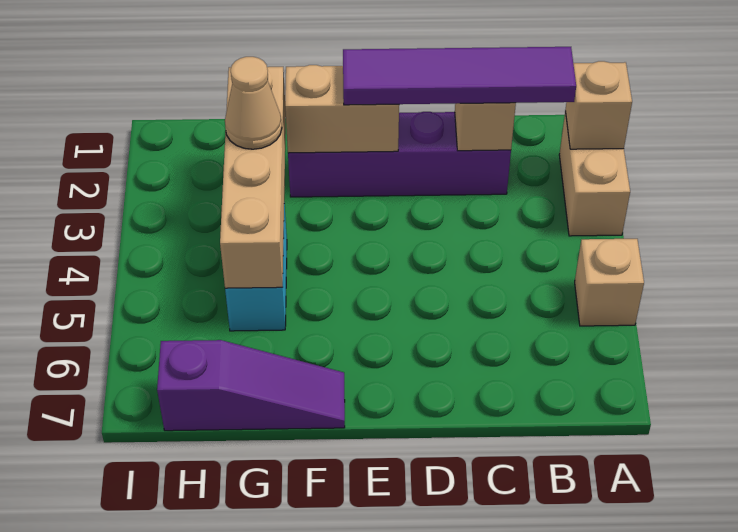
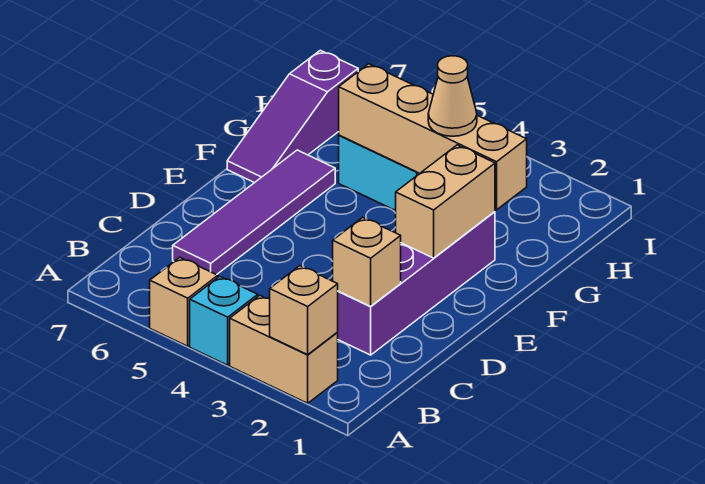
none -> cyan 1x1 brick [190,276,258,365]
purple 1x4 tile [343,47,576,105] -> purple 1x4 tile moved to [173,150,335,275]

